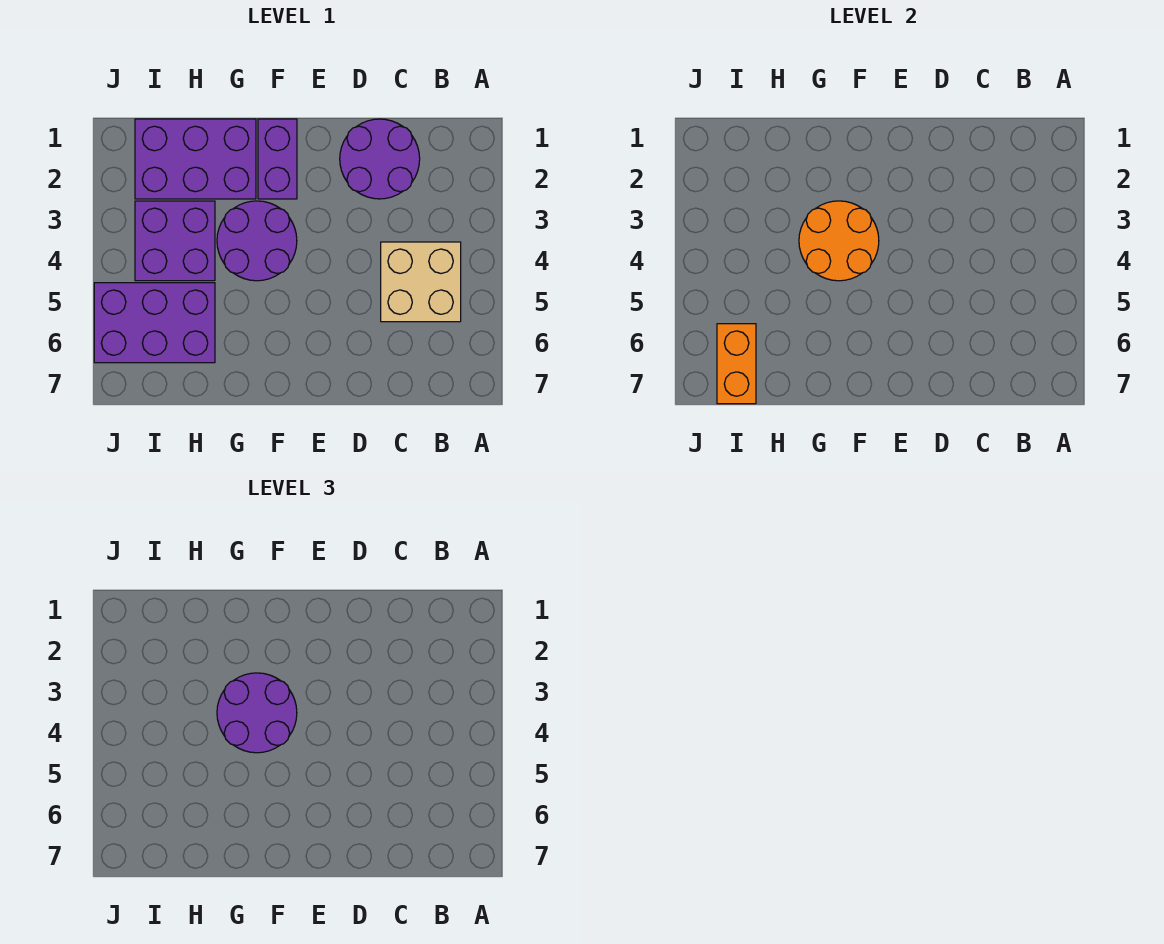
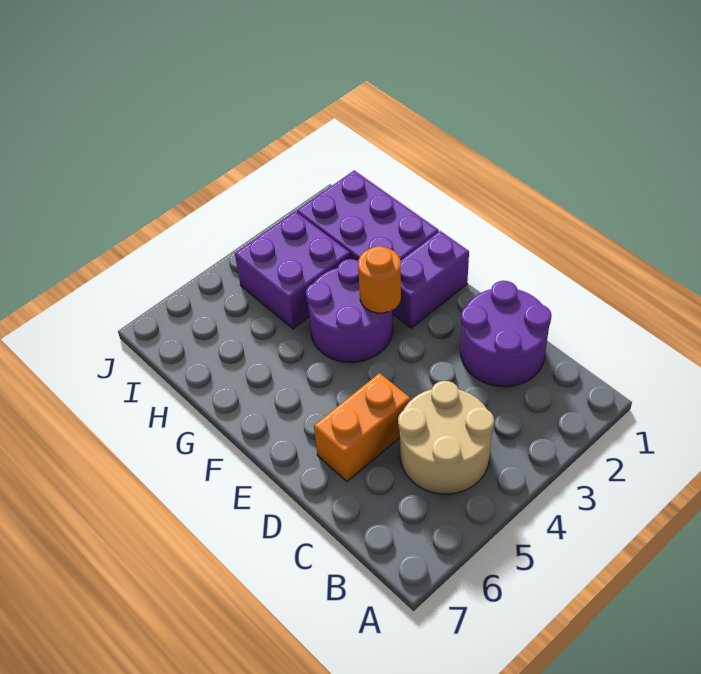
tan 2x2 brick [381,242,461,322] -> tan 2x2 round brick [398,381,494,494]
orange 2x2 round brick [799,201,879,281] -> orange 1x1 round brick [358,246,401,313]
purple 2x2 round brick [217,673,297,753] -> none
purple 2x3 brick [94,283,215,363] -> none
orange 1x2 brick [717,324,756,404] -> orange 1x2 brick moved to [314,373,411,482]

